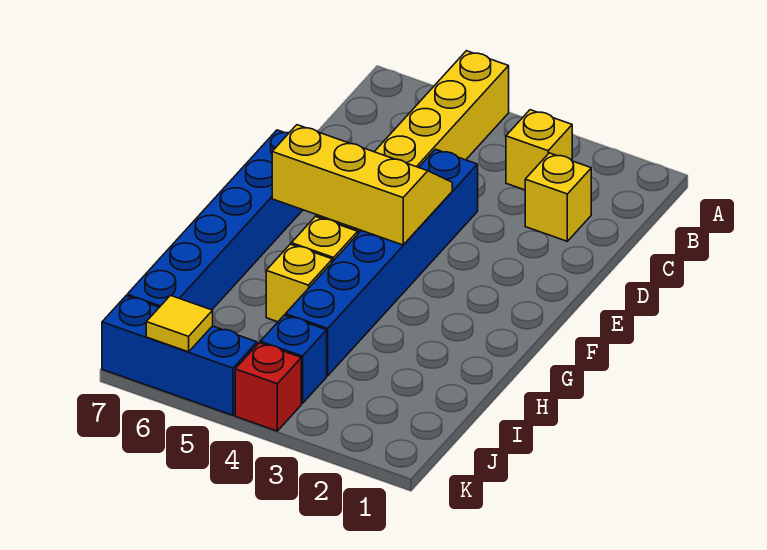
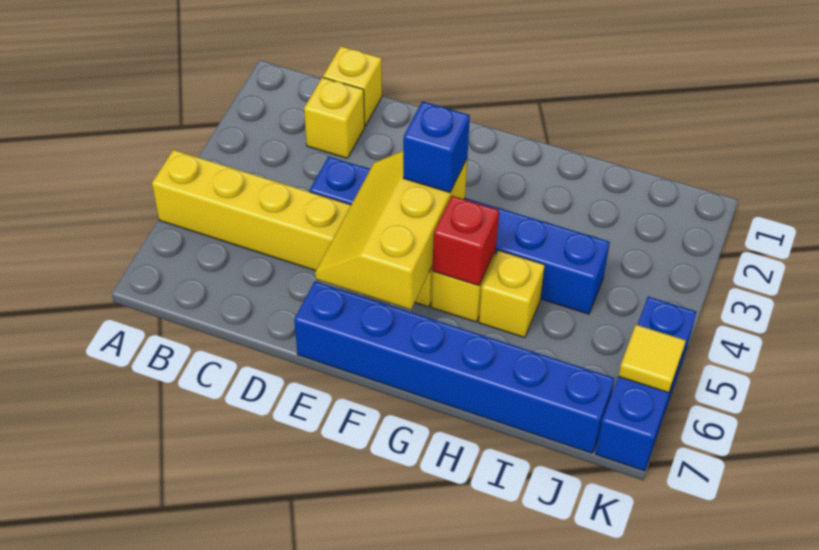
yellow 1x1 brick [506,110,572,190] -> yellow 1x1 brick moved to [323,46,382,126]
blue 1x1 brick [260,315,327,403] -> blue 1x1 brick moved to [403,101,470,192]
red 1x1 brick [235,343,301,431] -> red 1x1 brick moved to [432,196,499,286]

